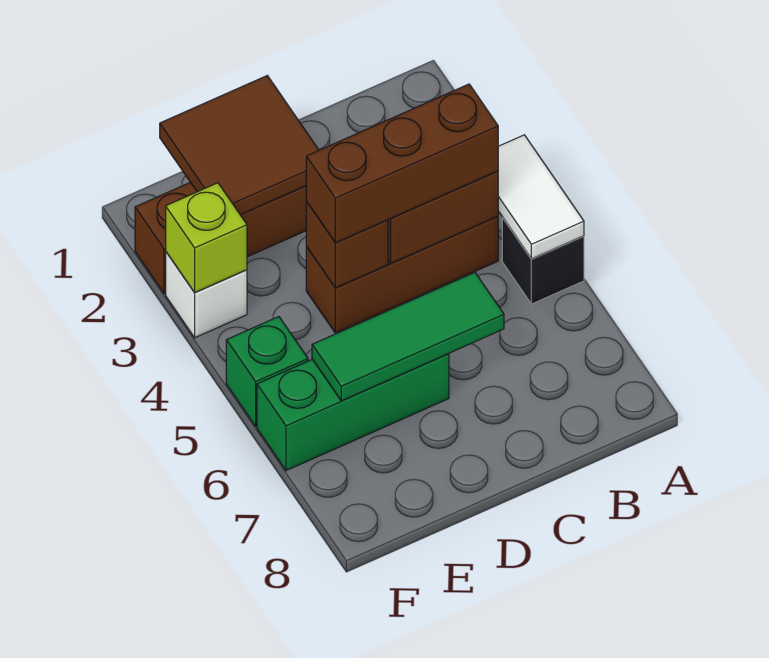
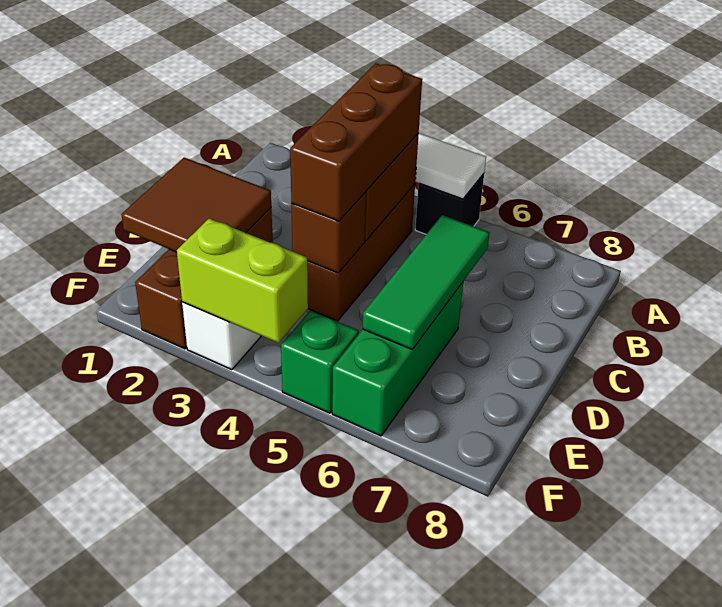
lime 1x1 brick [166,183,247,293] -> lime 1x2 brick [177,218,308,343]

